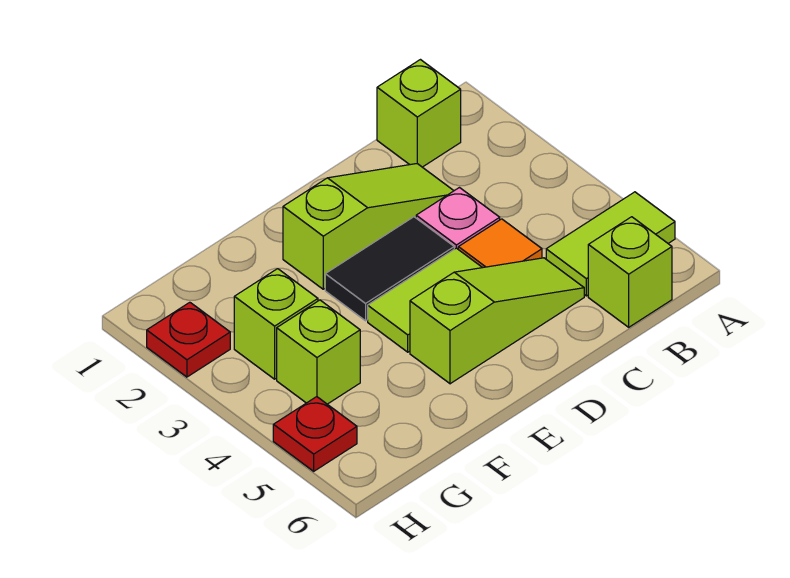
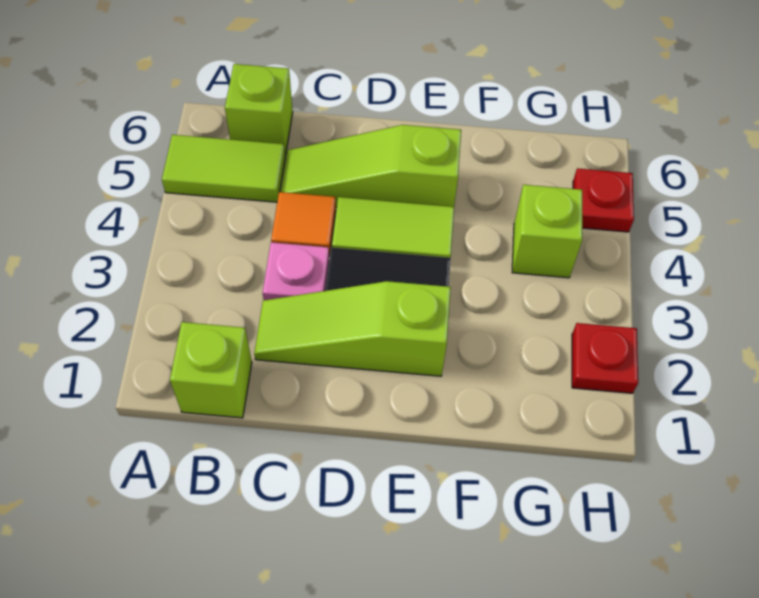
lime 1x1 brick [234,269,318,379] -> none

